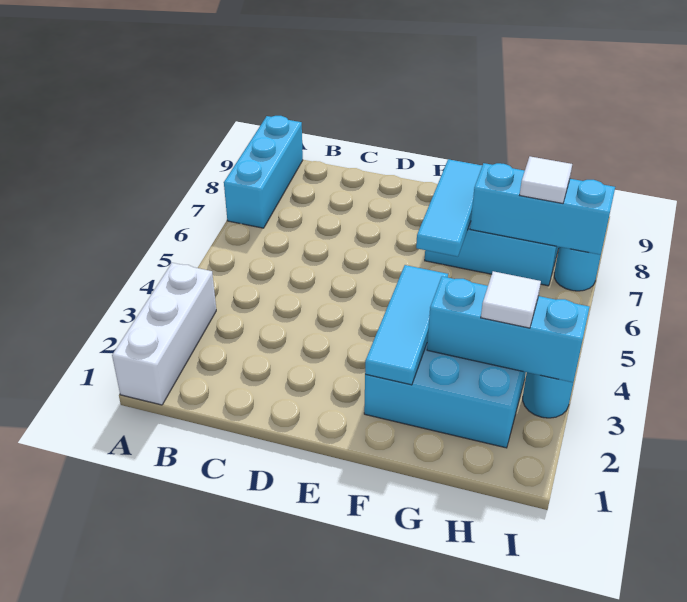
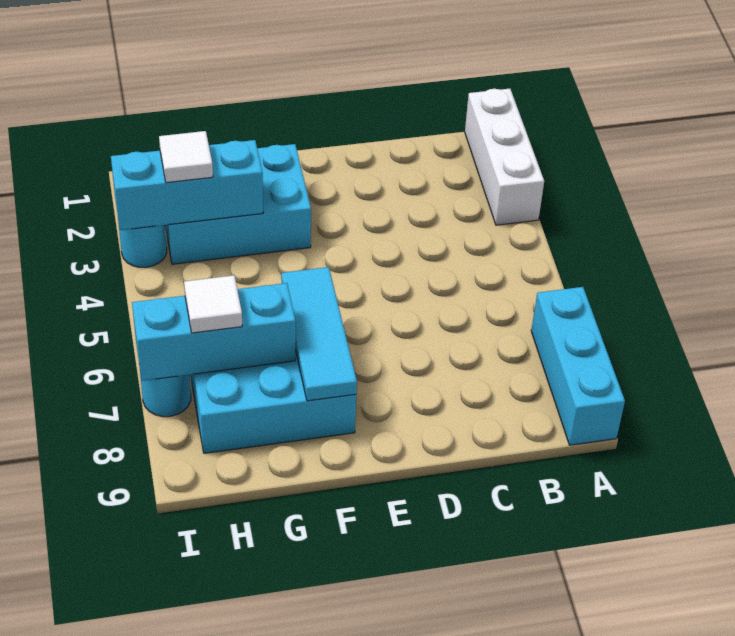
cyan 1x3 tile [365,265,448,385] -> none

